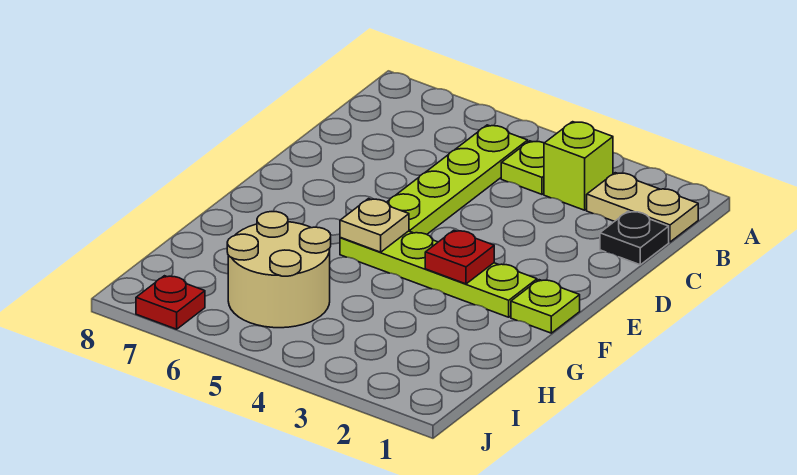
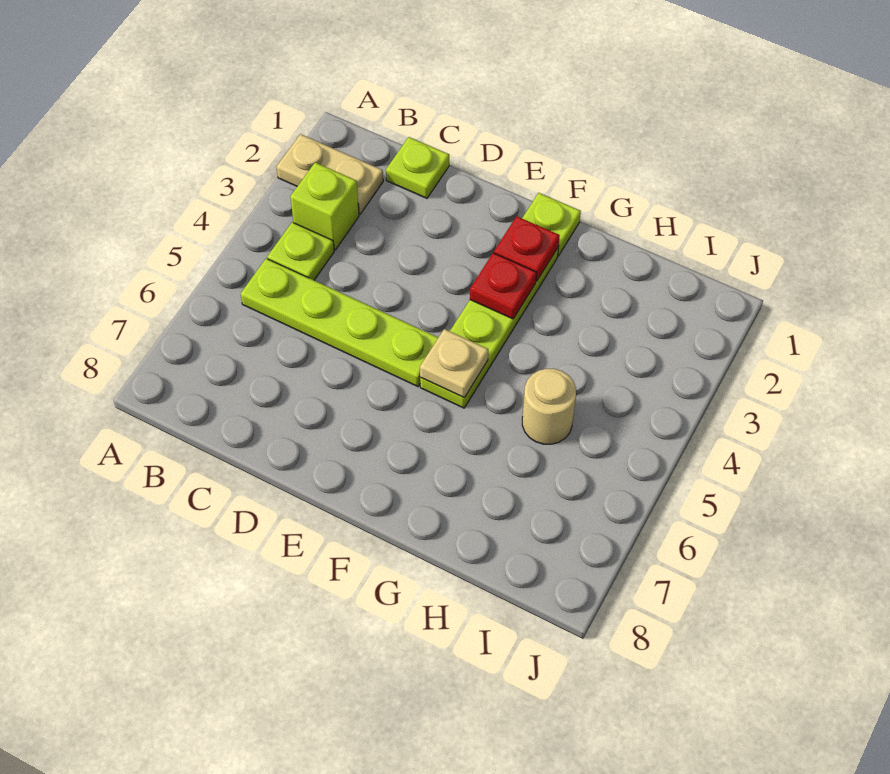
tan 1x2 plate [587,173,698,242] -> tan 1x2 plate turned to [277,134,383,214]
black 1x1 plate [600,211,669,265] -> lime 1x1 plate [386,137,449,198]
tan 2x2 round brick [227,212,331,328] -> tan 1x1 round brick [522,369,576,444]
red 1x1 plate [136,276,205,329] -> red 1x1 plate moved to [494,216,560,281]

